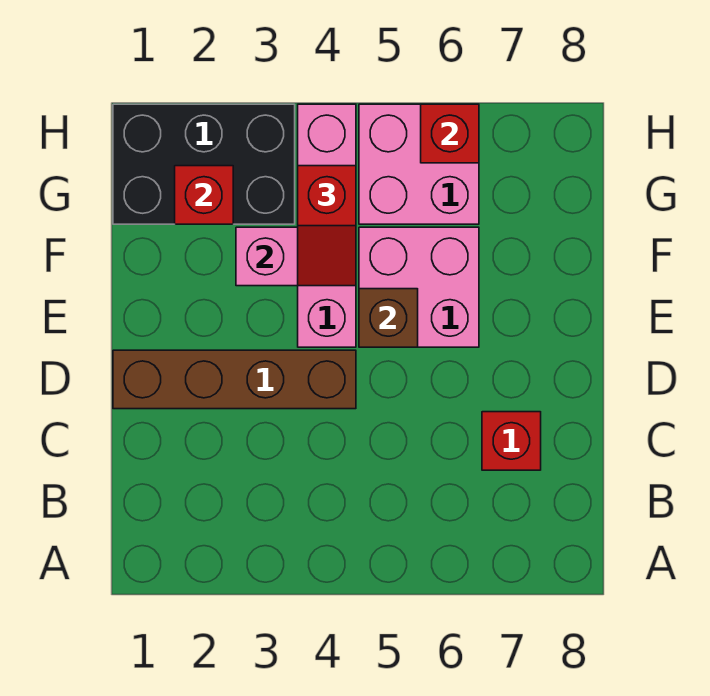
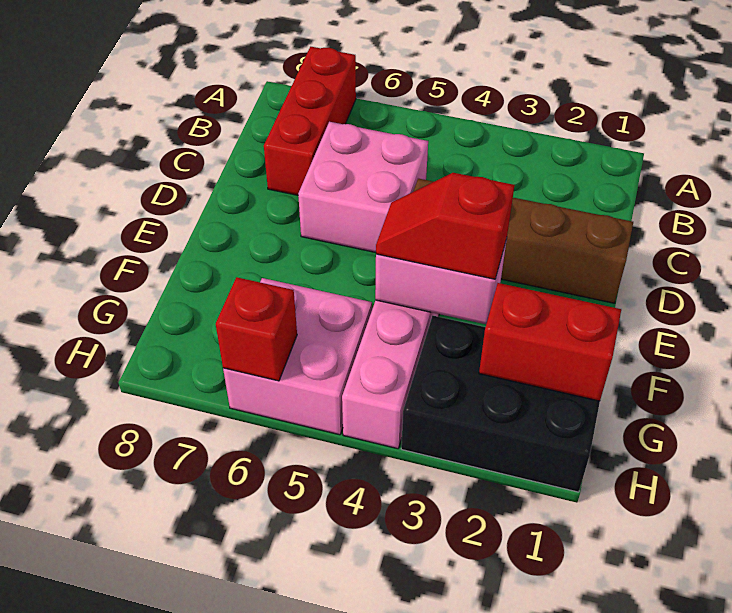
red 1x1 brick [482,412,541,470] -> red 1x3 brick [264,47,356,195]
pink 2x2 brick [359,227,479,347] -> pink 2x2 brick moved to [298,122,428,252]
brown 1x1 brick [359,289,418,347] -> none
red 1x2 slope [298,166,356,286] -> red 1x2 slope turned to [376,173,514,279]
red 1x1 brick [175,166,233,224] -> red 1x2 brick [479,283,621,401]

